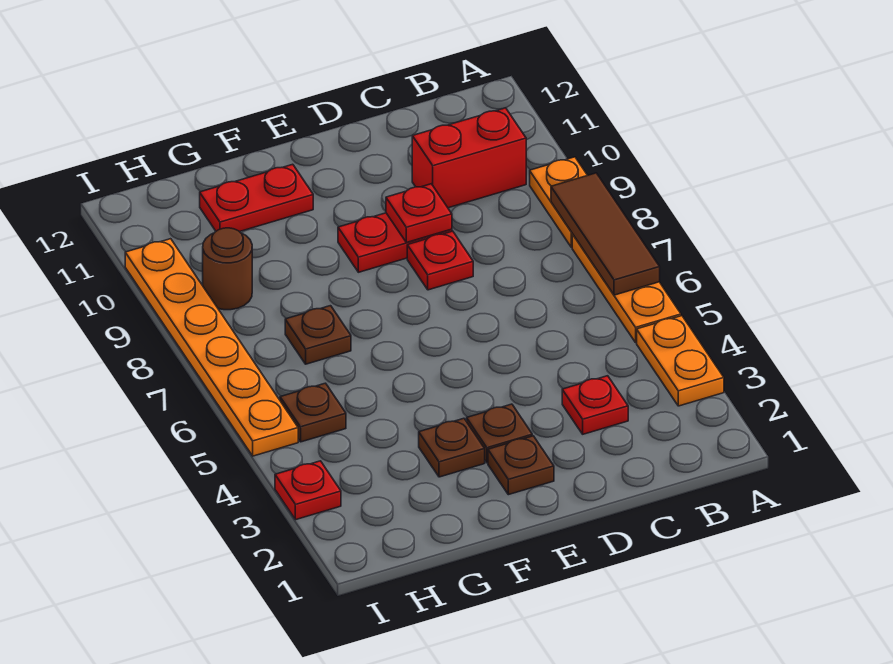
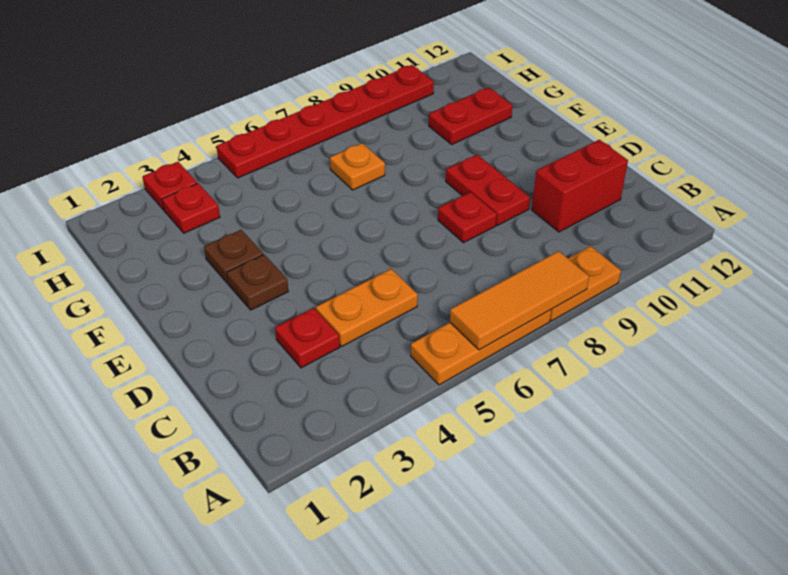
orange 1x2 plate [637,316,724,406] -> orange 1x2 plate moved to [316,269,418,346]
brown 1x3 tile [551,173,660,295] -> orange 1x3 tile [450,251,589,350]
red 1x2 brick [412,108,526,208] -> red 1x2 brick turned to [532,140,628,232]
red 1x1 plate [386,184,452,243] -> red 1x1 plate moved to [162,183,220,233]
brown 1x1 plate [488,436,554,495] -> none
red 1x2 plate [200,164,313,232] -> red 1x2 plate turned to [429,88,513,144]
brown 1x1 plate [285,306,351,364] -> orange 1x1 plate [330,143,385,190]
brown 1x1 plate [280,383,346,442] -> none
brown 1x1 round brick [203,228,252,310] -> none
orange 1x6 plate [125,239,298,456] -> red 1x6 plate [216,65,434,178]

